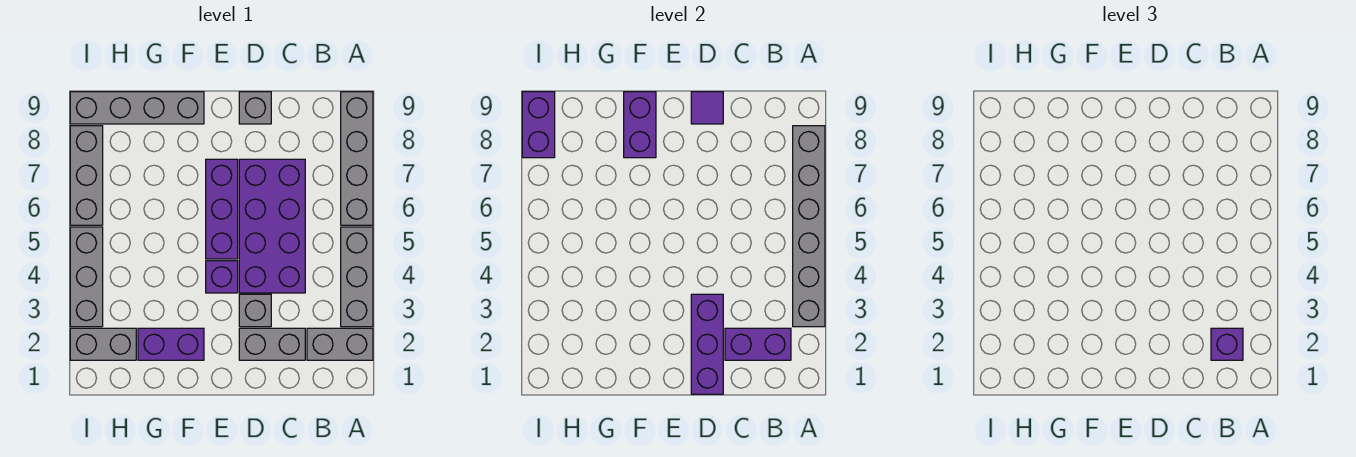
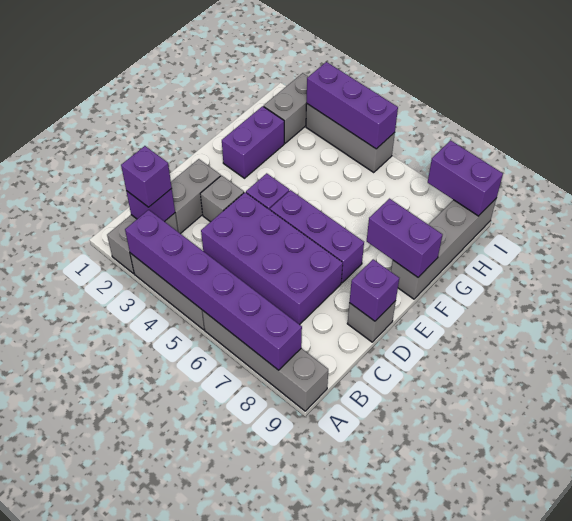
grey 1x6 brick [793,126,825,327] -> purple 1x6 brick [125,210,302,370]
purple 1x2 brick [725,328,791,360] -> purple 1x1 brick [126,189,175,222]
purple 1x3 brick [691,294,723,394] -> purple 1x3 brick moved to [307,62,398,149]
purple 1x1 tile [691,92,723,124] -> purple 1x1 brick [349,259,399,321]
grey 1x3 brick [70,126,103,225] -> none

